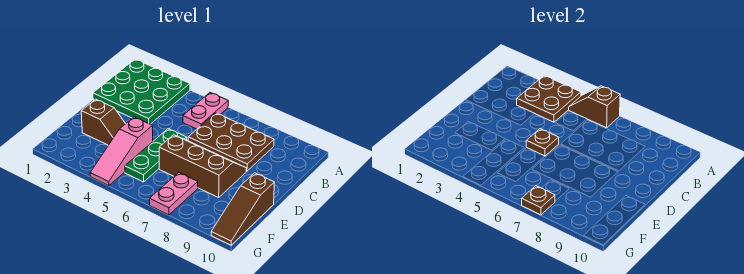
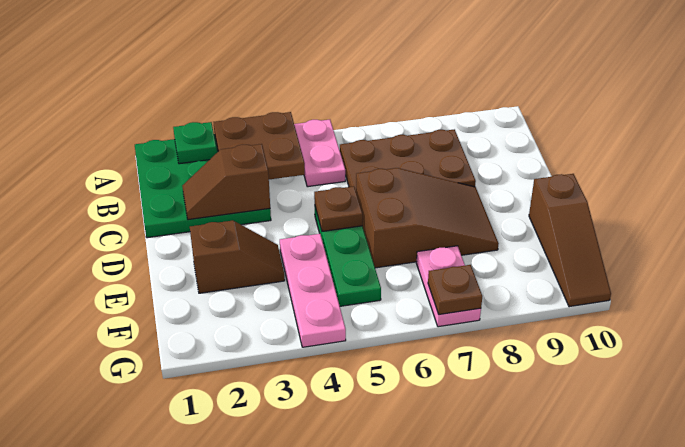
none -> green 1x1 plate [173,122,217,164]
brown 1x2 slope [569,86,620,128] -> brown 1x2 slope moved to [182,144,270,220]
brown 2x3 slope [159,135,247,197] -> brown 2x3 slope turned to [356,168,499,268]
pink 1x3 slope [90,117,153,186] -> pink 1x3 plate [280,234,346,347]

